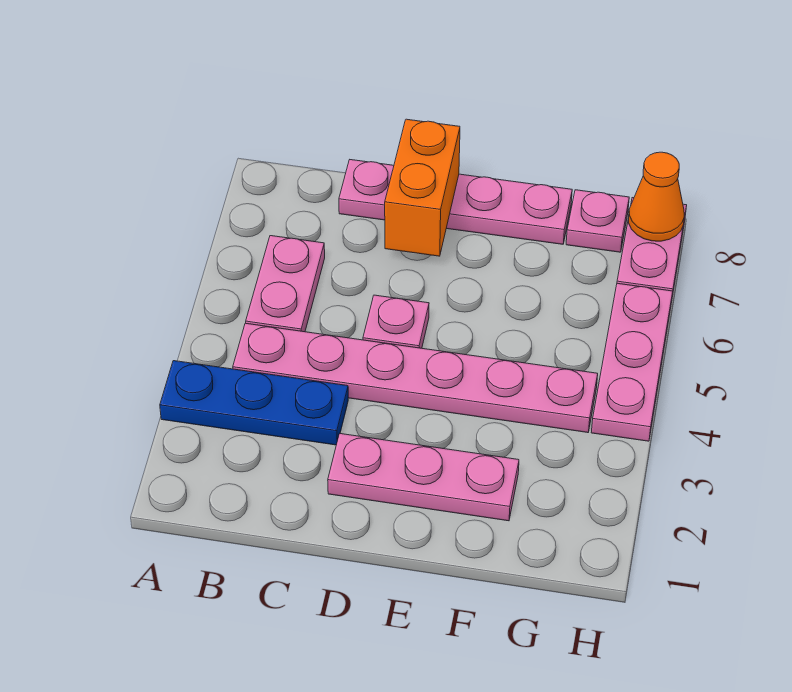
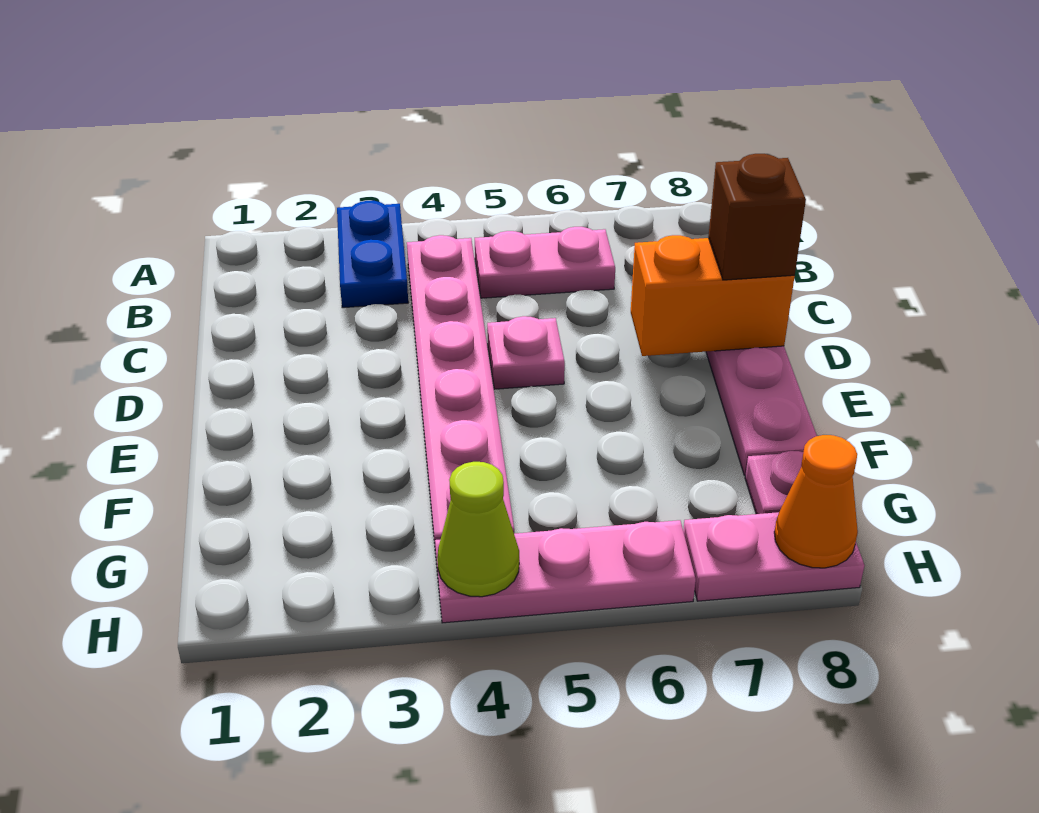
blue 1x3 plate [160,361,348,445] -> blue 1x2 plate [337,201,408,308]
pink 1x3 plate [328,434,519,521] -> none
none -> brown 1x1 brick [708,154,806,280]
none -> lime 1x1 cone [437,462,519,597]

